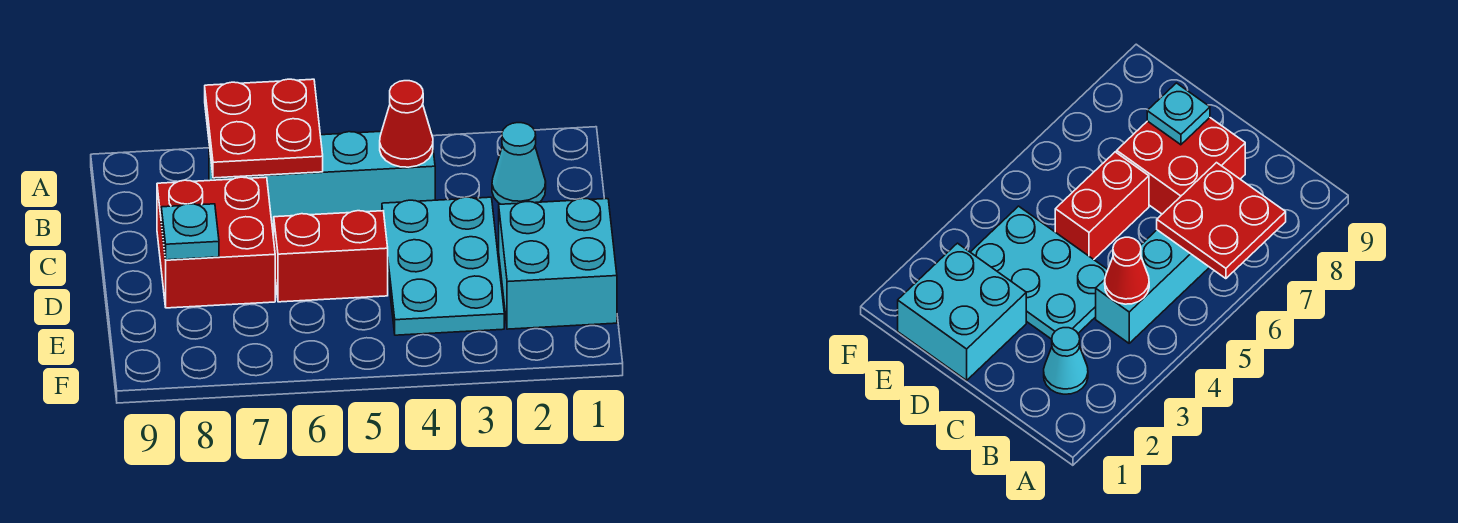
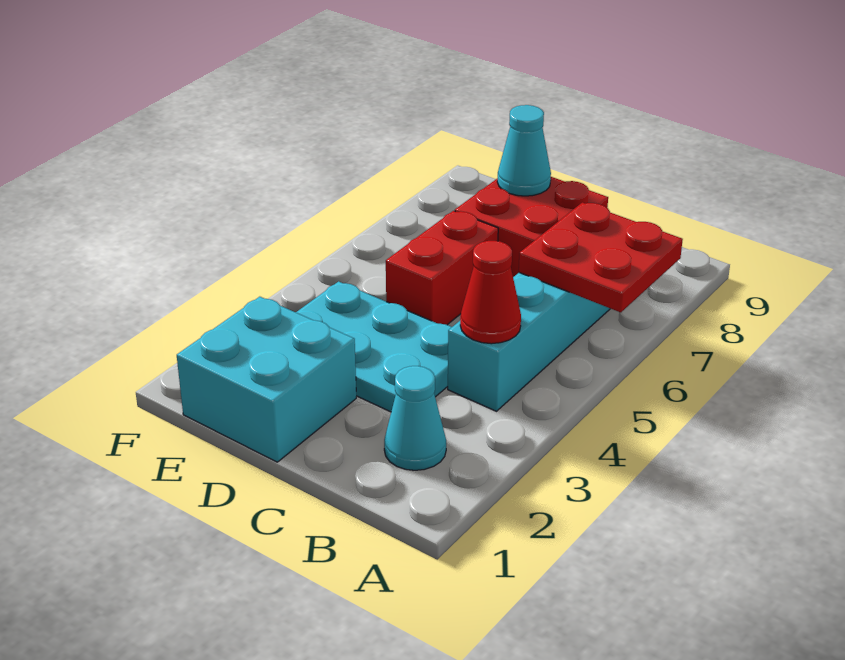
cyan 1x1 plate [161,204,219,260] -> cyan 1x1 cone [497,105,551,196]

